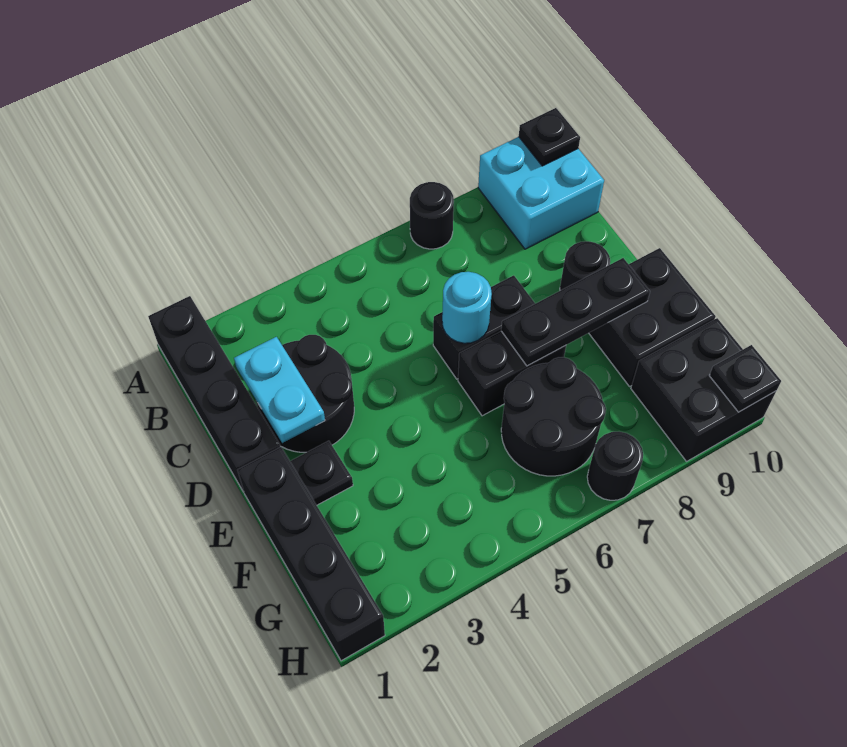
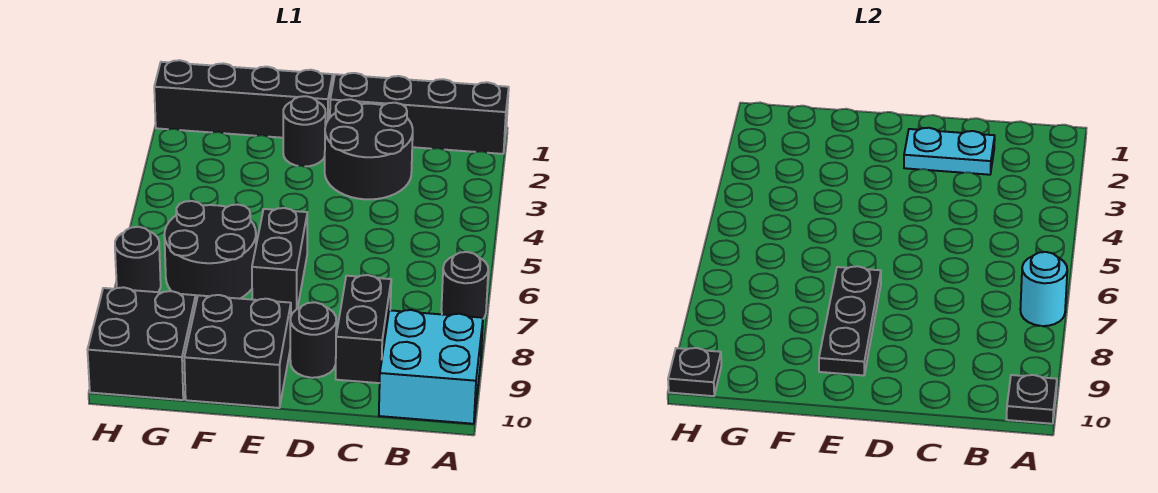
black 1x2 brick [433,275,535,379] -> black 1x2 brick moved to [336,275,391,383]
cyan 1x1 round brick [442,272,492,343] -> cyan 1x1 round brick moved to [1020,252,1067,326]
black 1x1 plate [290,441,353,505] -> black 1x1 round brick [283,96,326,167]

